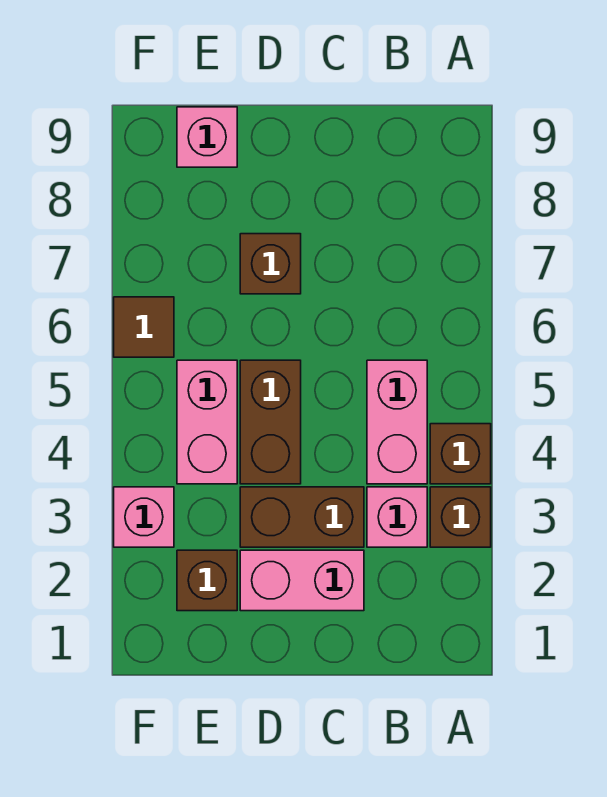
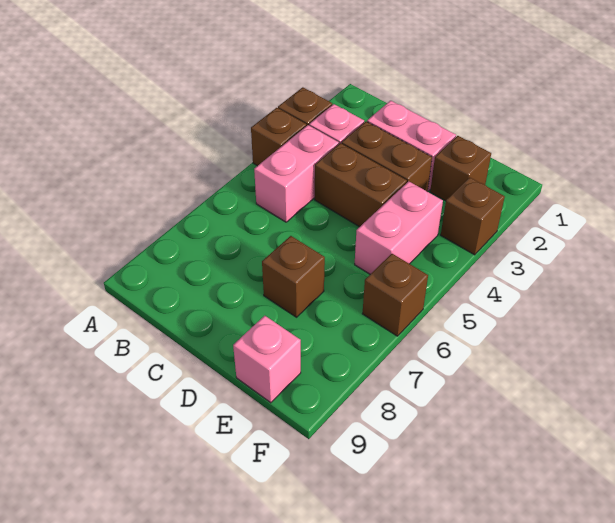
brown 1x2 brick [240,360,301,484] -> brown 1x2 brick turned to [315,143,407,227]
pink 1x1 brick [114,487,174,547] -> brown 1x1 brick [441,177,505,255]
brown 1x1 tile [114,297,174,357] -> brown 1x1 brick [362,254,428,336]

